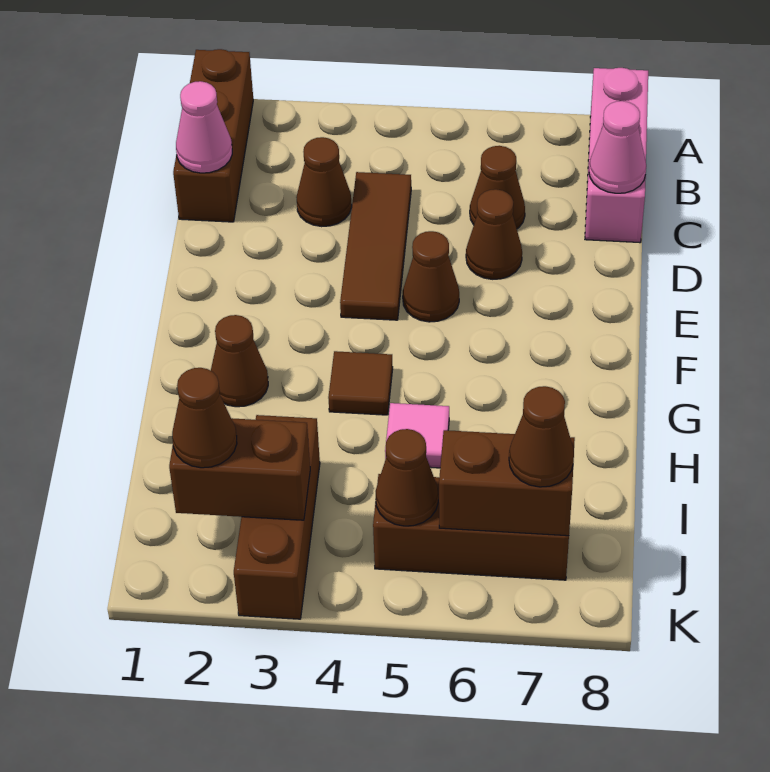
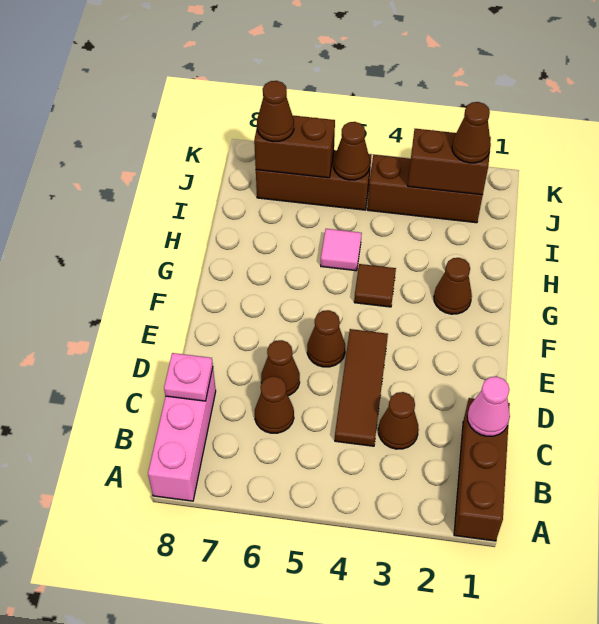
pink 1x1 cone [589,101,646,193] -> pink 1x1 plate [164,353,213,401]
brown 1x3 brick [234,415,320,619] -> brown 1x3 brick turned to [367,155,483,223]

